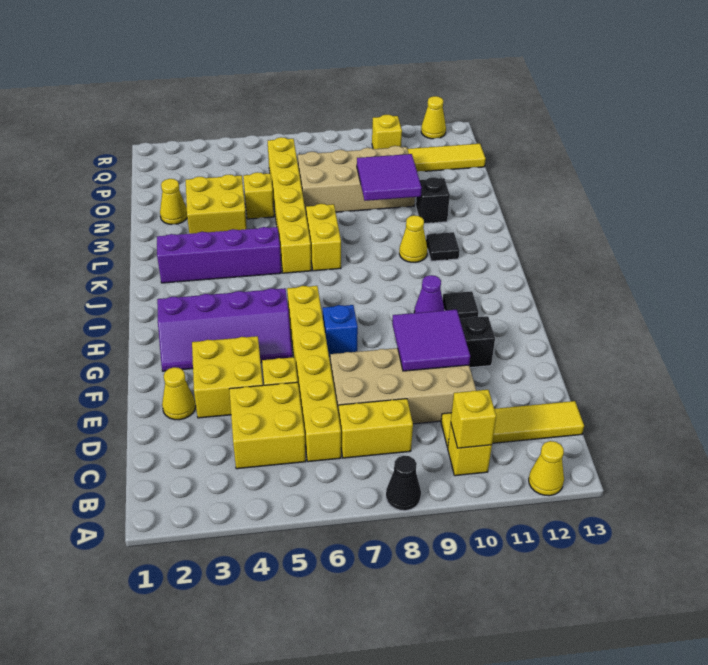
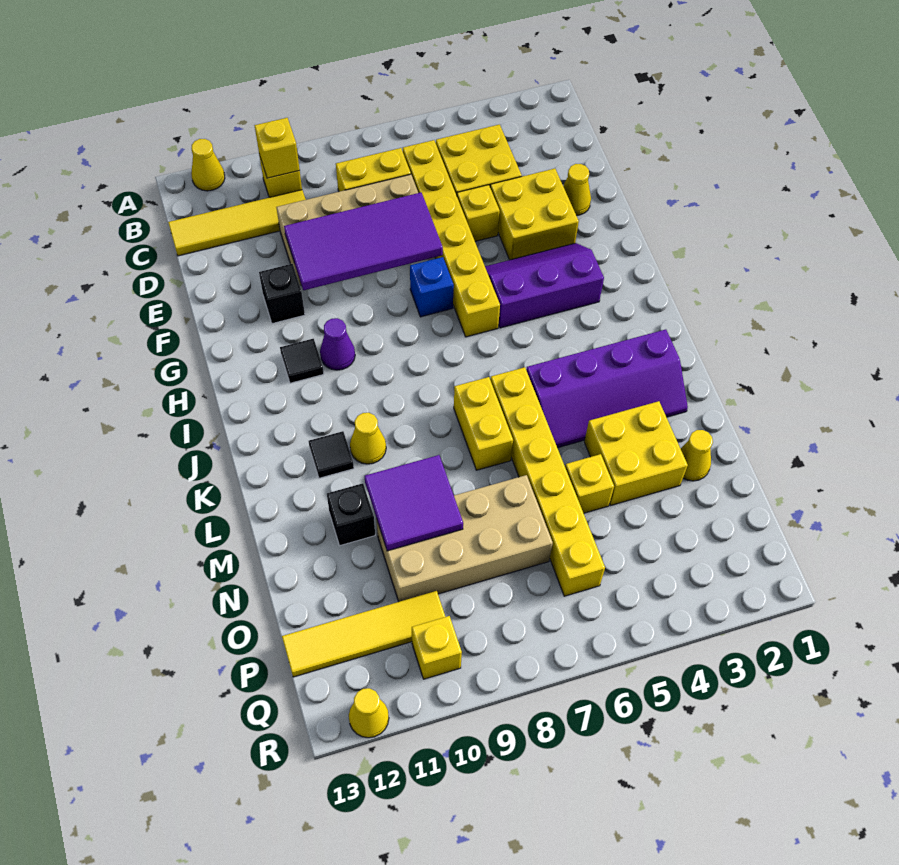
black 1x1 cone [386,456,421,511] -> none
purple 2x2 tile [392,310,470,371] -> purple 2x4 tile [284,193,443,290]
purple 2x4 slope [157,288,292,371] -> purple 2x3 slope [485,243,604,328]

